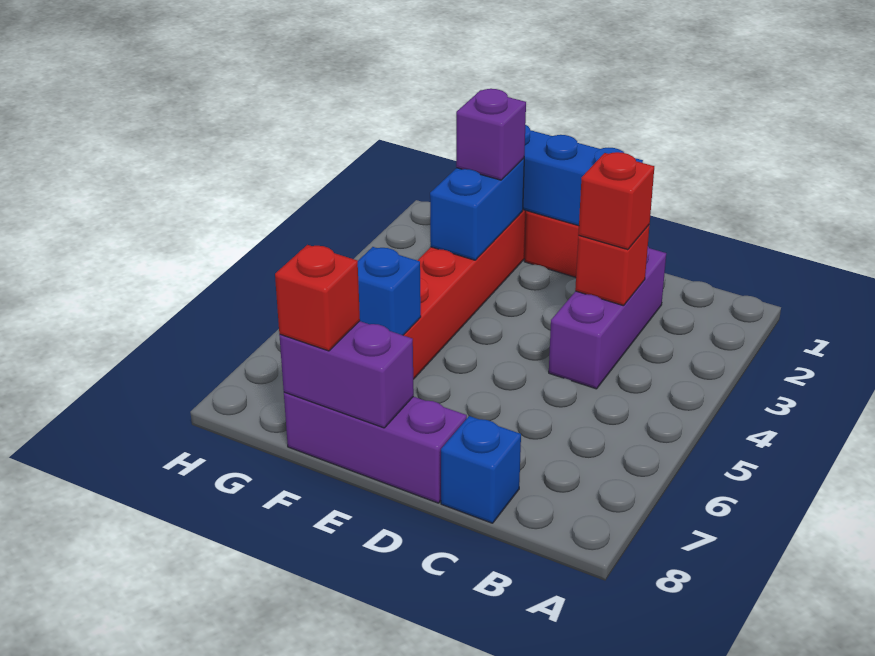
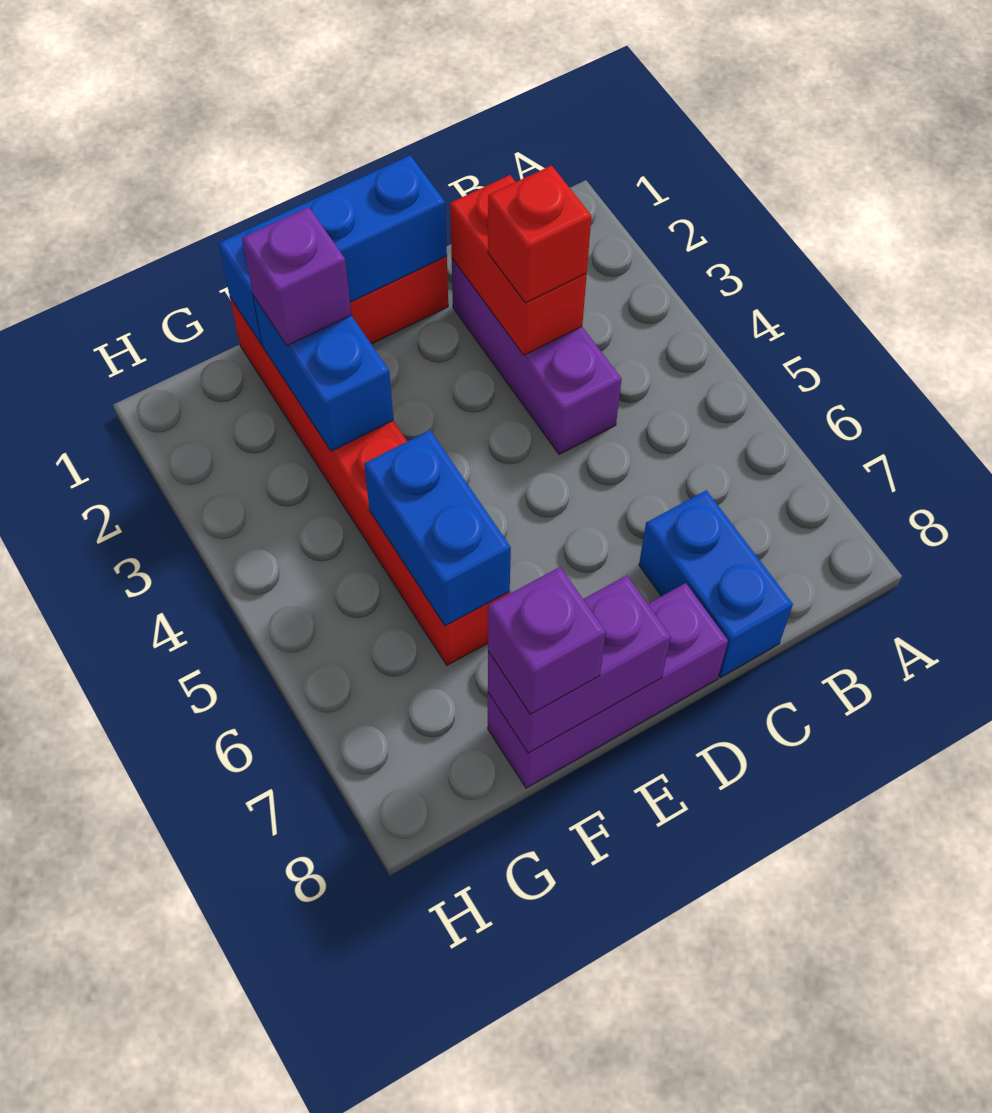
red 1x1 brick [575,225,650,306] -> red 1x2 brick [450,175,587,355]
blue 1x1 brick [441,416,521,523] -> blue 1x2 brick [639,490,793,677]
blue 1x1 brick [358,247,421,335] -> blue 1x2 brick [364,430,511,626]
red 1x1 brick [275,245,360,351] -> purple 1x1 brick [488,567,606,714]

